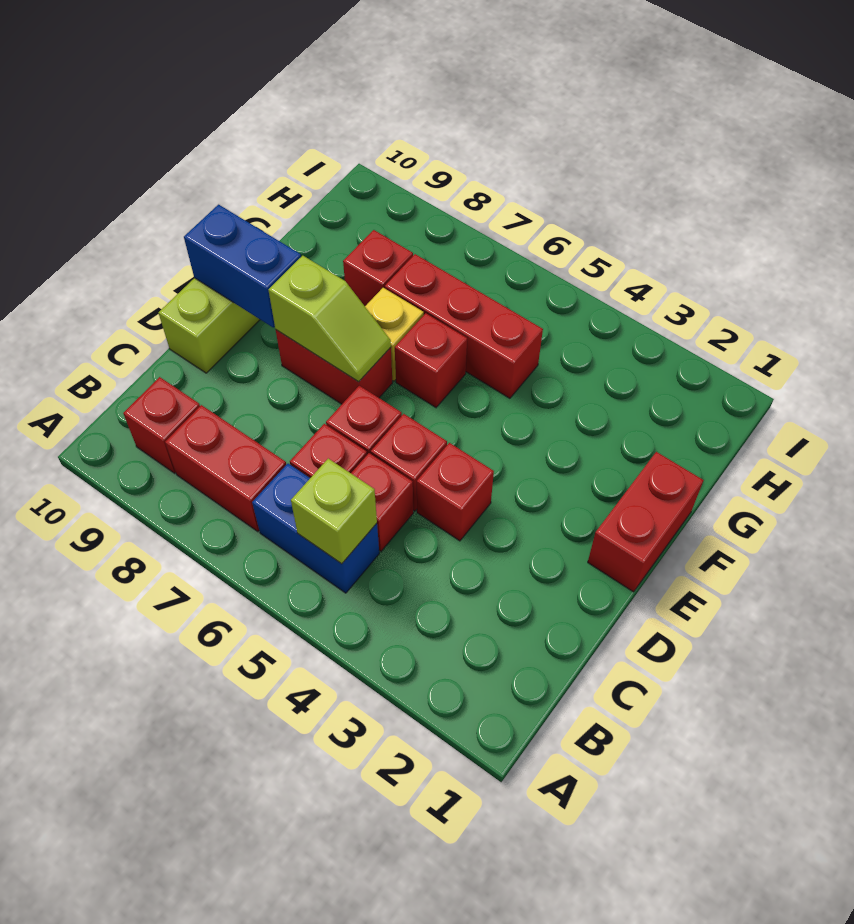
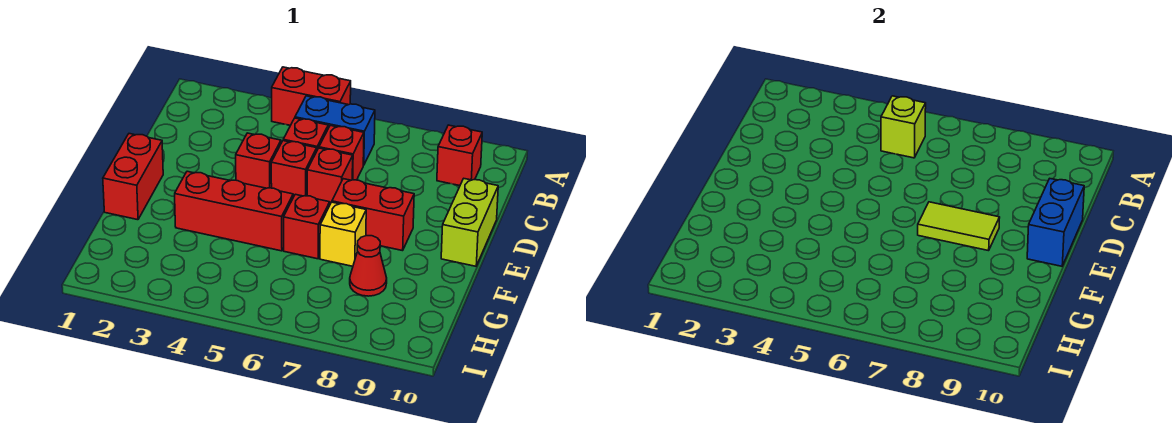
red 1x2 brick [165,405,286,532] -> red 1x2 brick moved to [272,67,351,125]
lime 1x2 slope [269,256,391,382] -> lime 1x2 tile [918,202,1000,251]
blue 1x2 brick [184,205,301,327] -> blue 1x2 brick turned to [1027,179,1084,266]
red 1x3 brick [385,254,543,398] -> red 1x3 brick moved to [175,171,293,251]
red 1x1 brick [343,230,413,306] -> red 1x1 cone [350,236,387,296]

